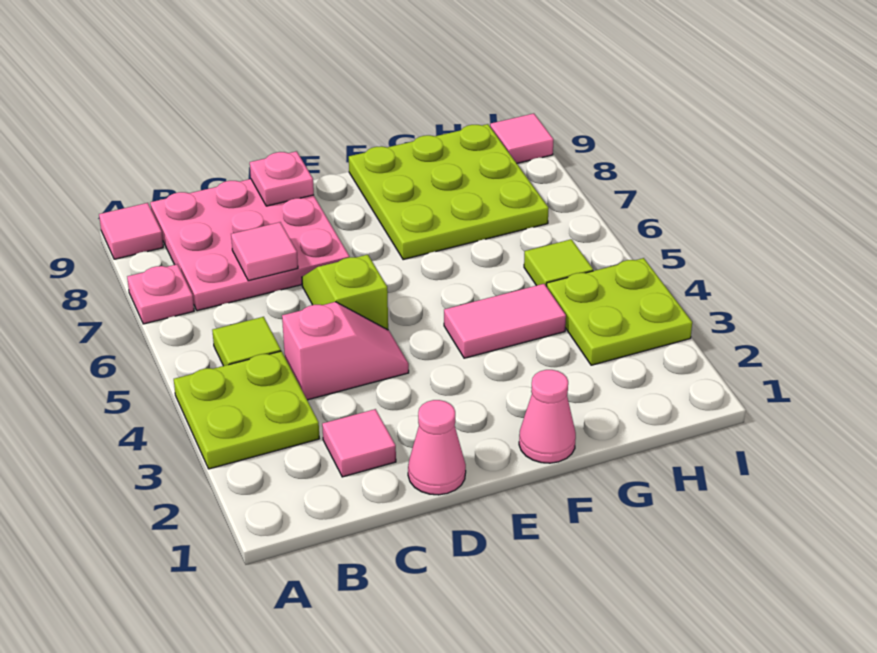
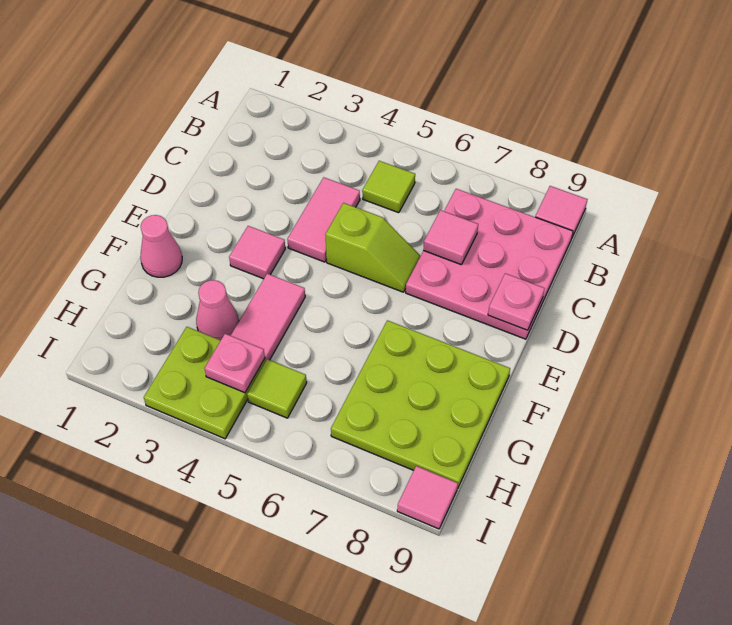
lime 2x2 plate [174,351,320,469] -> none
pink 1x1 plate [127,264,194,324] -> pink 1x1 plate moved to [205,334,265,393]
pink 1x1 tile [322,409,396,477] -> pink 1x1 tile moved to [229,226,285,279]
pink 1x2 slope [282,302,409,400] -> pink 1x2 tile [287,177,360,262]
pink 1x1 cone [408,400,466,495] -> pink 1x1 cone moved to [196,280,239,340]

